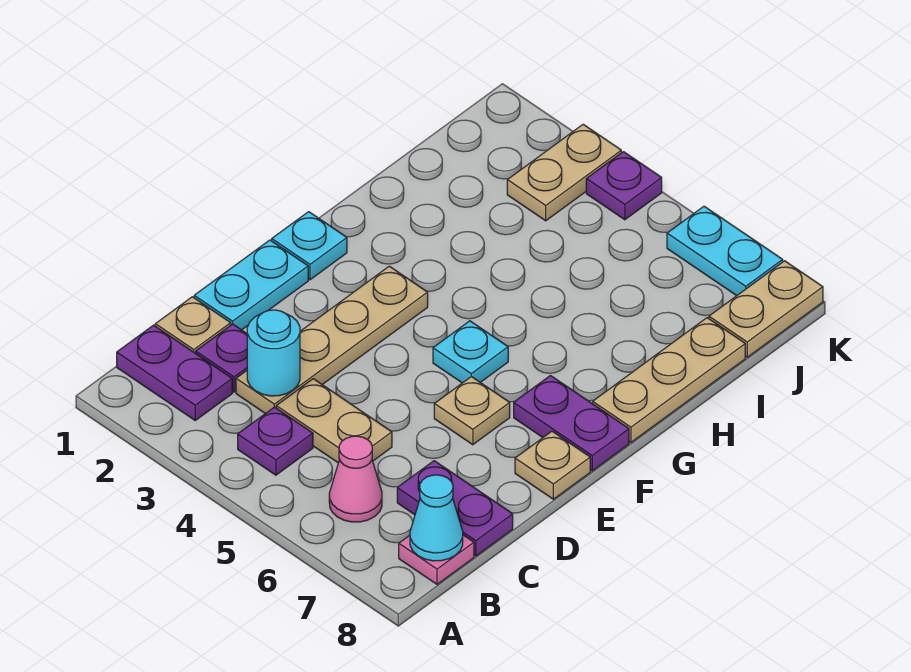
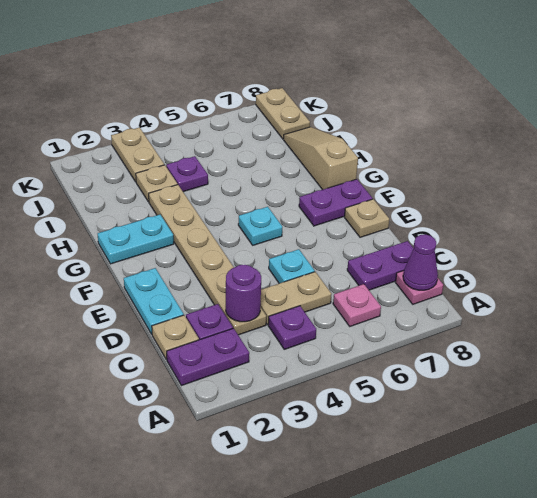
pink 1x1 cone [329,436,382,522] -> pink 1x1 plate [333,284,381,326]
cyan 1x1 cone [410,475,463,561] -> purple 1x1 cone [403,234,438,290]
tan 1x4 plate [236,266,428,414] -> tan 1x6 plate [149,185,266,335]
cyan 1x1 round brick [247,310,300,396] -> purple 1x1 round brick [226,264,261,322]
tan 1x1 plate [434,377,510,445] -> tan 1x1 plate moved to [136,165,178,202]
cyan 1x1 plate [272,212,347,280] -> cyan 1x1 plate moved to [269,249,315,283]
tan 1x3 plate [593,318,745,442] -> tan 1x3 slope [284,127,358,190]
purple 1x1 plate [586,152,662,220] -> purple 1x1 plate moved to [166,156,208,192]
cyan 1x2 plate [667,206,783,296] -> cyan 1x2 plate moved to [98,215,174,264]

